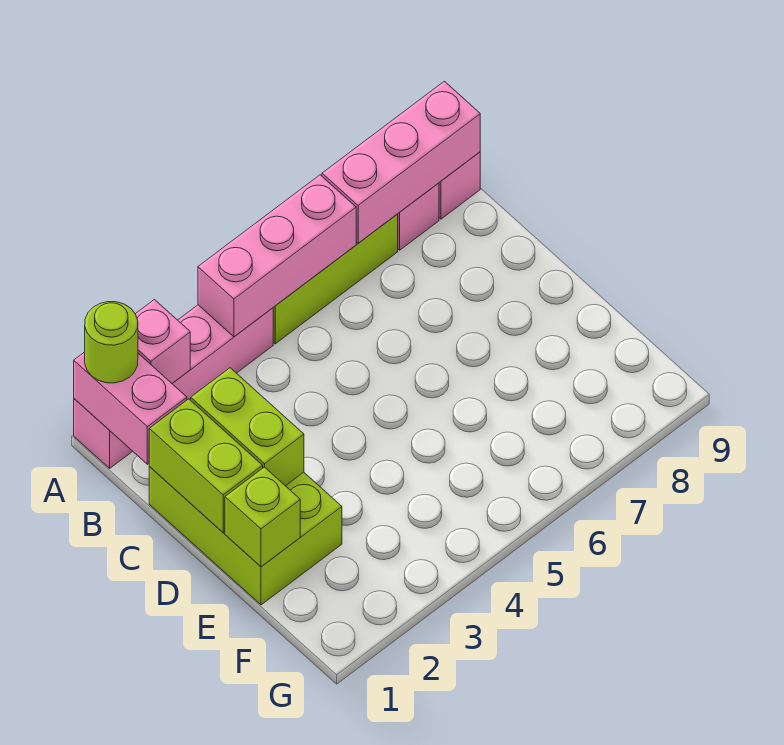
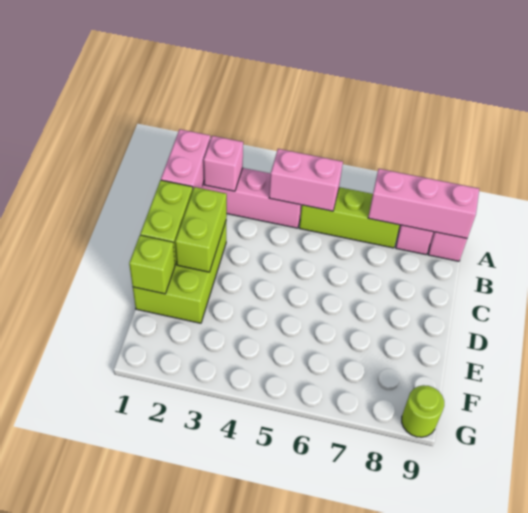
lime 1x1 round brick [85,302,138,383] -> lime 1x1 round brick moved to [402,385,444,437]
pink 1x3 brick [198,175,356,337] -> pink 1x2 brick [269,149,343,211]

